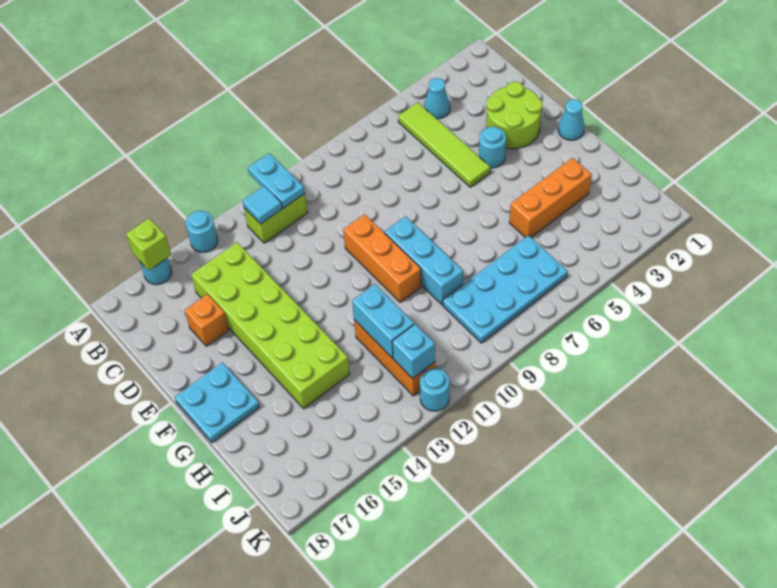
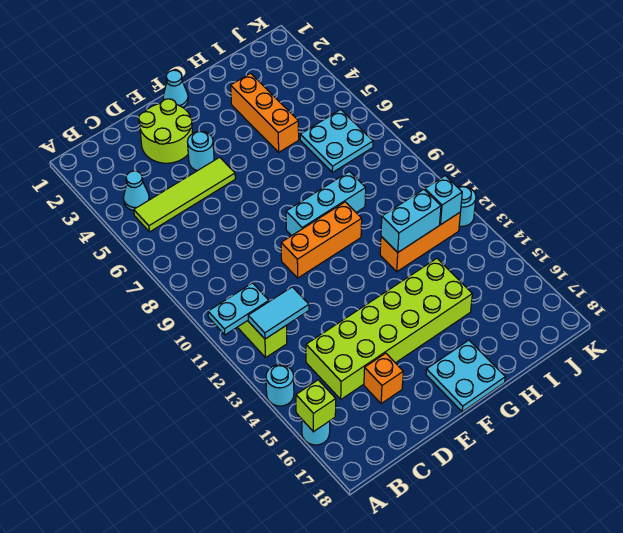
cyan 1x1 tile [242,186,282,224] -> cyan 1x2 tile [248,287,309,339]
cyan 2x4 plate [443,235,568,343] -> cyan 2x2 plate [300,110,373,172]

